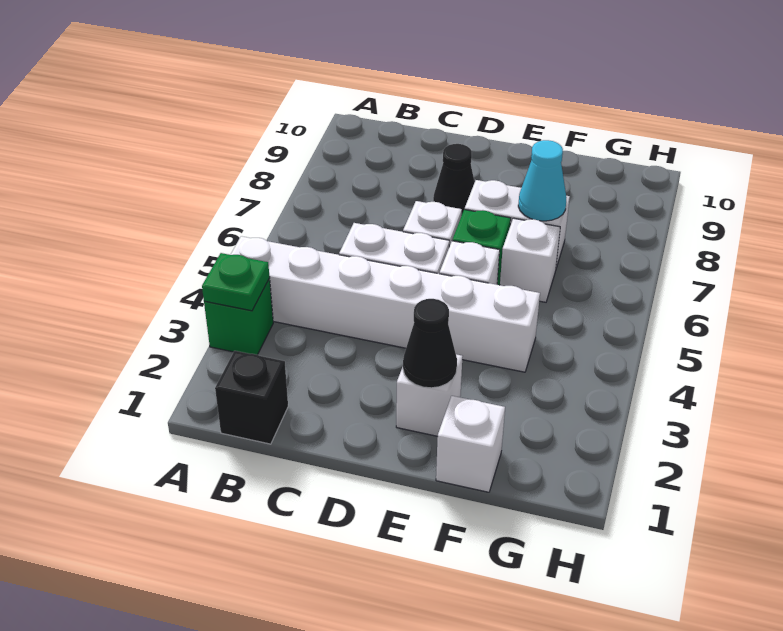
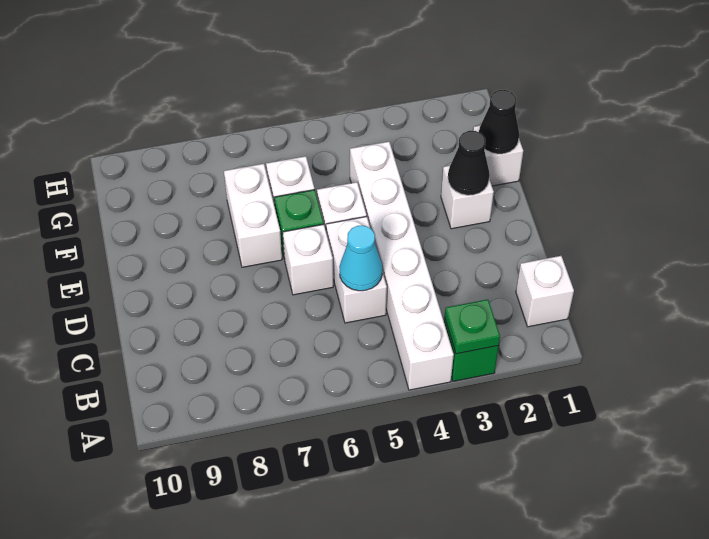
black 1x1 brick [215,351,288,444] -> white 1x1 brick [516,256,574,327]
black 1x1 cone [433,144,475,216] -> black 1x1 cone moved to [479,90,519,154]
cyan 1x1 cone [518,140,567,221] -> cyan 1x1 cone moved to [339,226,382,291]

